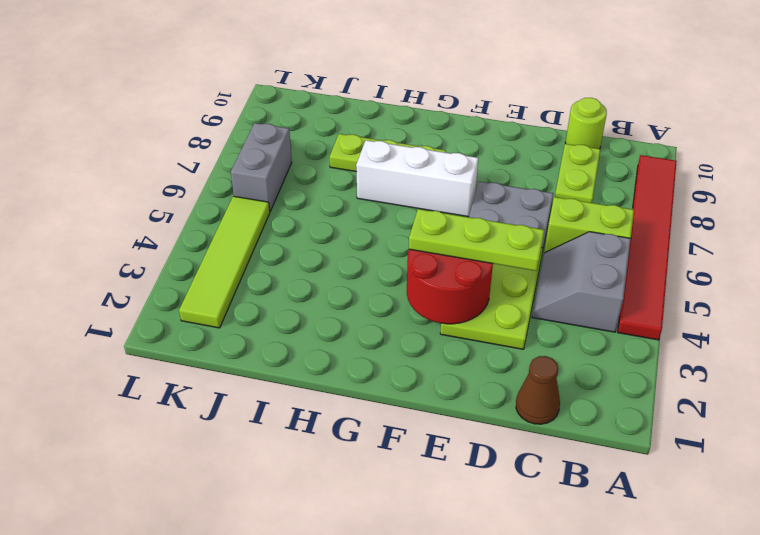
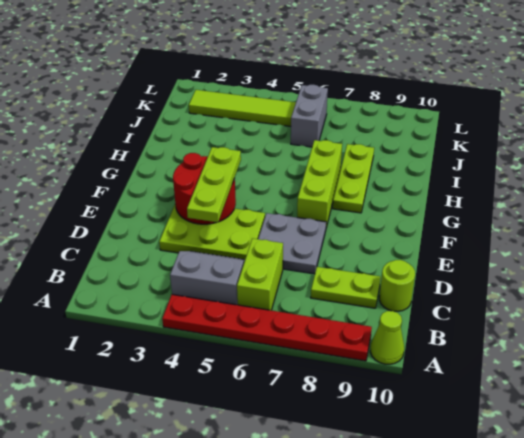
red 1x6 tile [618,155,677,340] -> red 1x6 plate [162,294,372,361]
none -> lime 1x1 cone [370,311,404,364]
brown 1x1 cone [516,356,560,424] -> none
white 1x3 brick [356,140,478,217] -> lime 1x3 brick [297,140,342,227]
grey 1x2 brick [231,123,292,211] -> grey 1x2 brick turned to [291,85,328,147]

